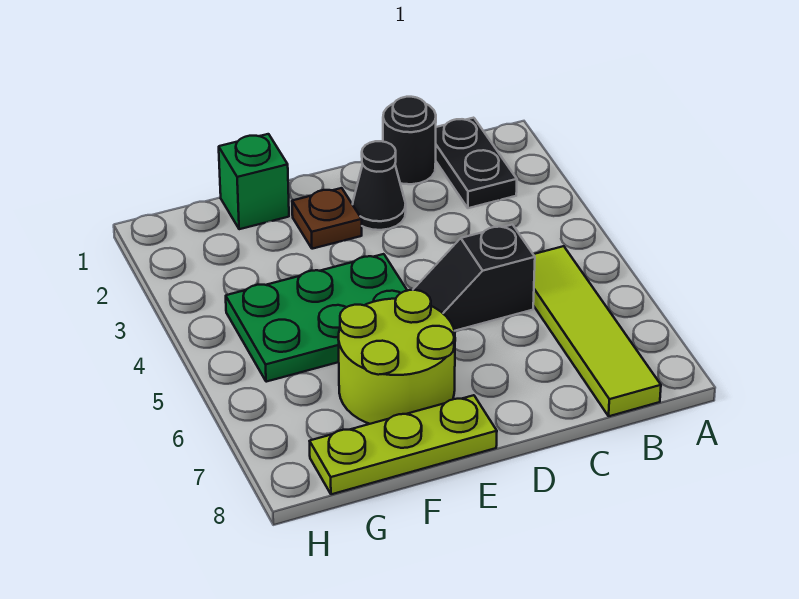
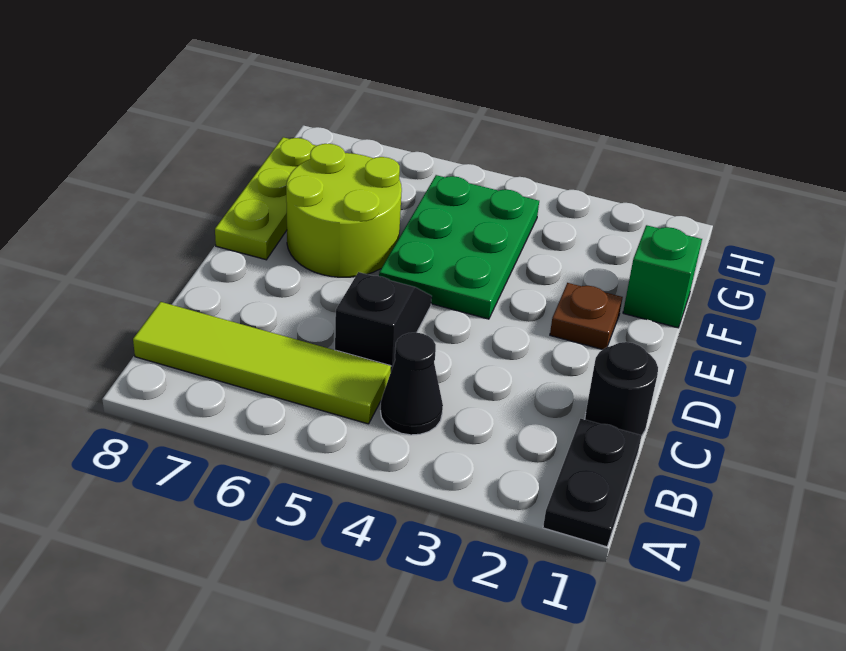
black 1x2 plate [436,118,517,208] -> black 1x2 plate turned to [543,419,641,547]
black 1x1 cone [353,141,406,230] -> black 1x1 cone moved to [381,332,443,435]

